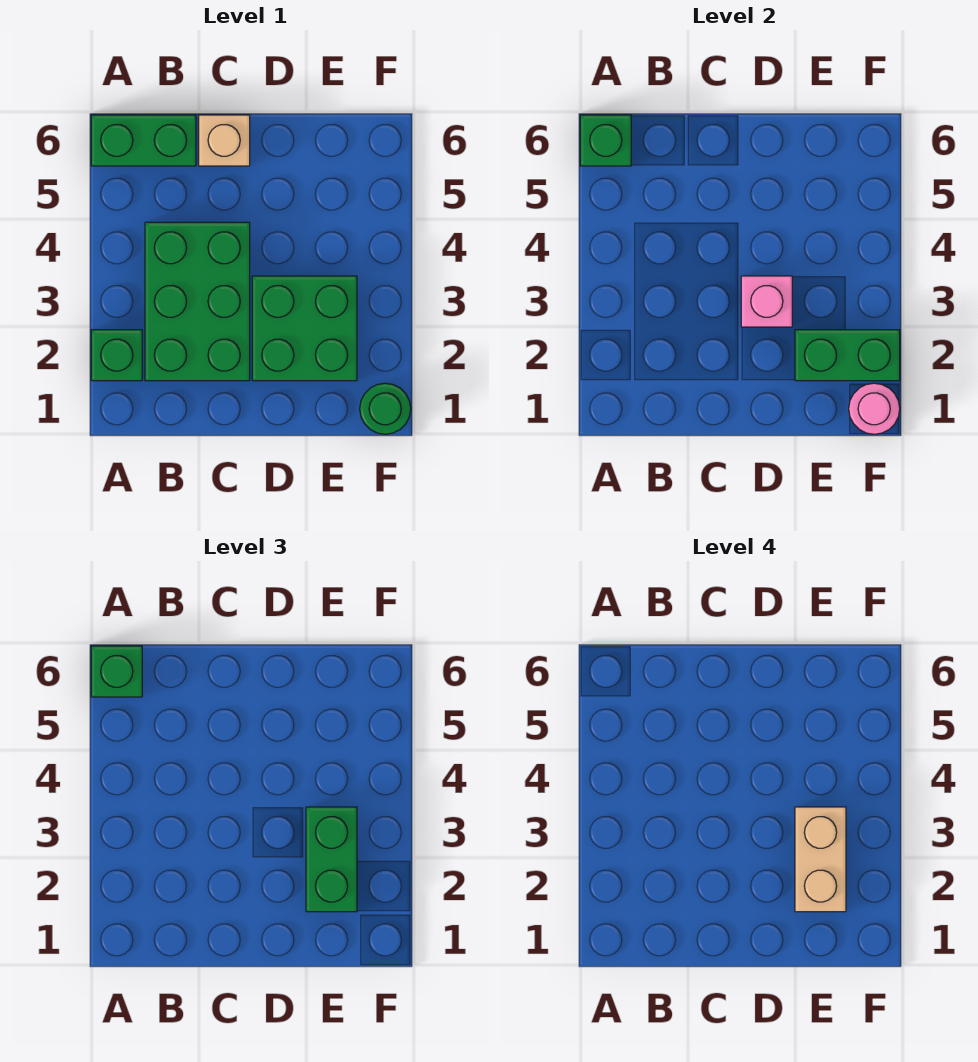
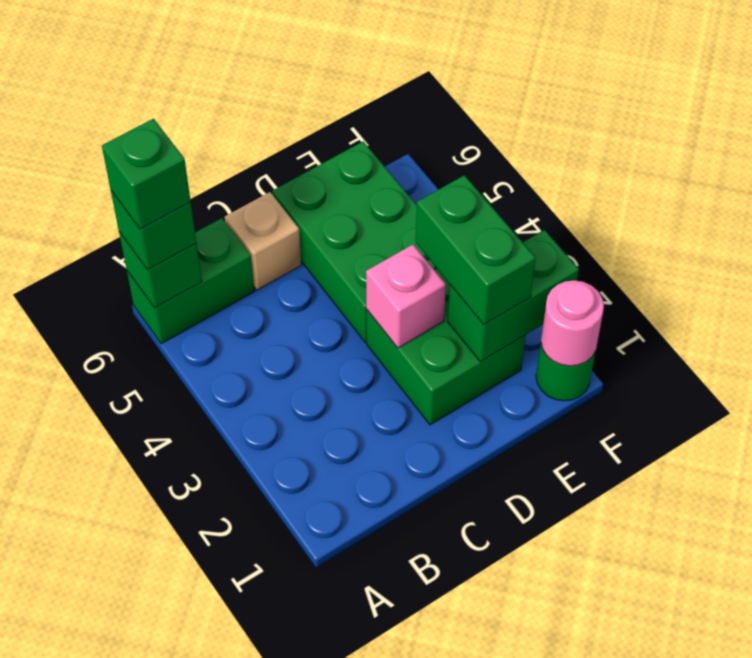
green 1x1 brick [91,330,142,381] -> green 1x1 brick moved to [102,119,191,229]
green 2x3 brick [145,222,250,381] -> green 2x3 brick moved to [272,141,437,342]
tan 1x2 brick [795,807,846,912] -> none

